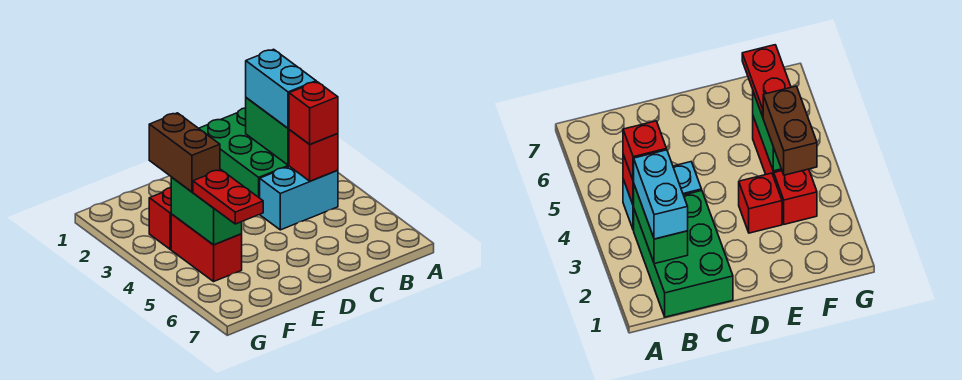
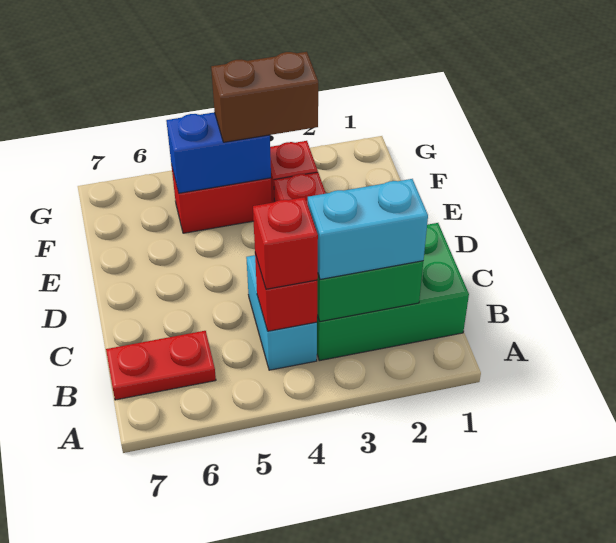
green 1x2 brick [171,177,242,245] -> blue 1x2 brick [166,112,271,193]
red 1x2 plate [193,170,263,224] -> red 1x2 plate moved to [106,331,216,400]

